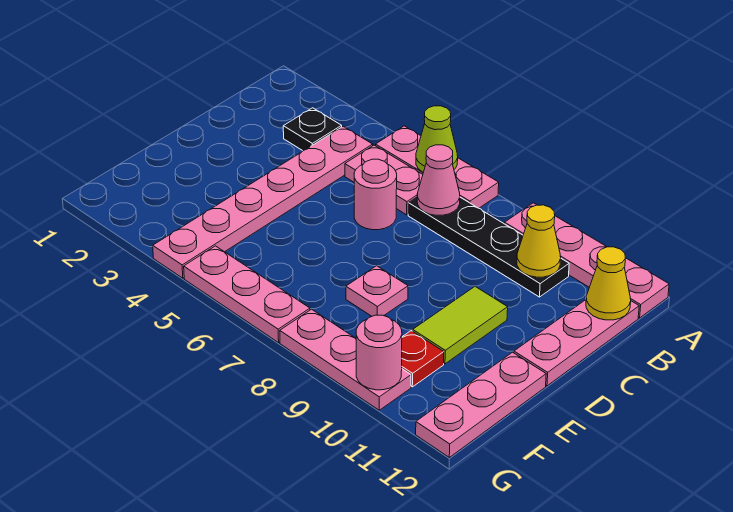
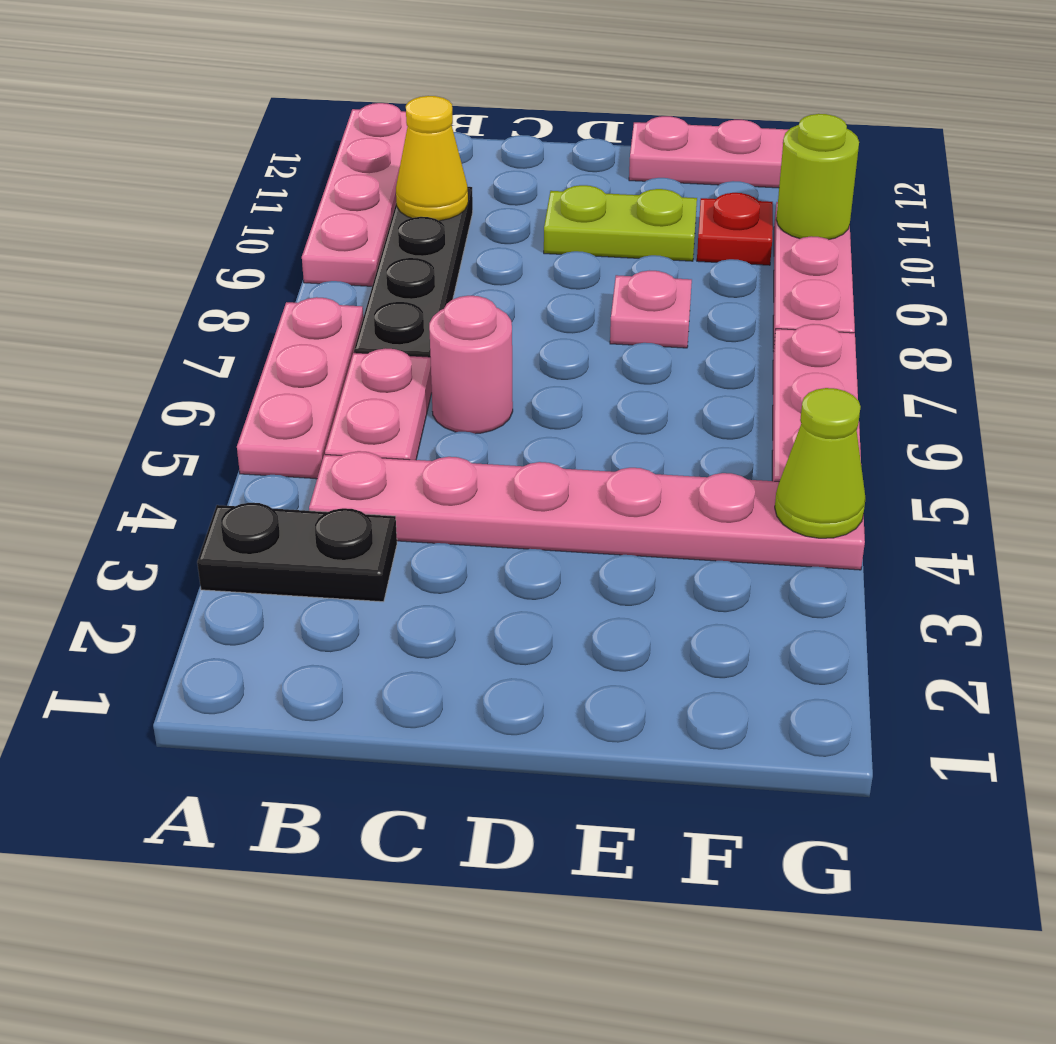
lime 1x1 cone [416,106,458,172] -> lime 1x1 cone moved to [775,388,866,538]
black 1x1 plate [283,108,342,151] -> black 1x2 plate [197,503,397,602]
pink 1x1 cone [417,145,460,215] -> none
pink 1x3 plate [514,300,639,386] -> none
yellow 1x1 cone [586,247,631,320] -> none
lime 1x2 tile [413,287,508,364] -> lime 1x2 plate [544,185,697,261]
pink 1x1 round brick [356,315,402,390] -> lime 1x1 round brick [776,114,859,239]

